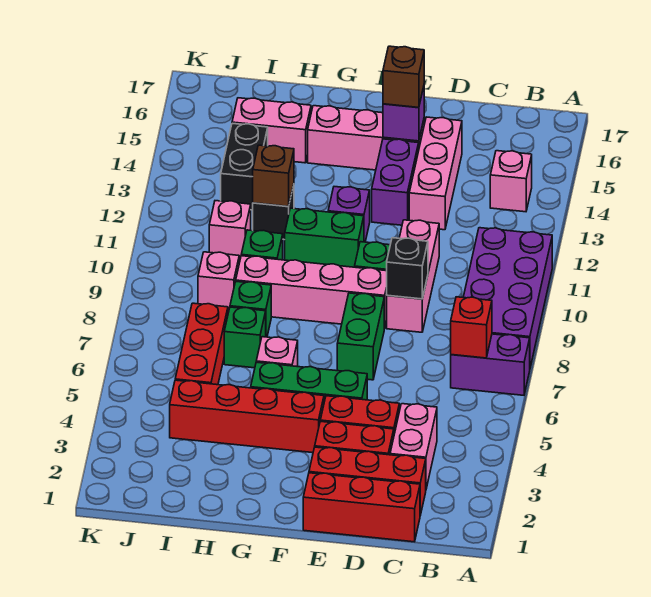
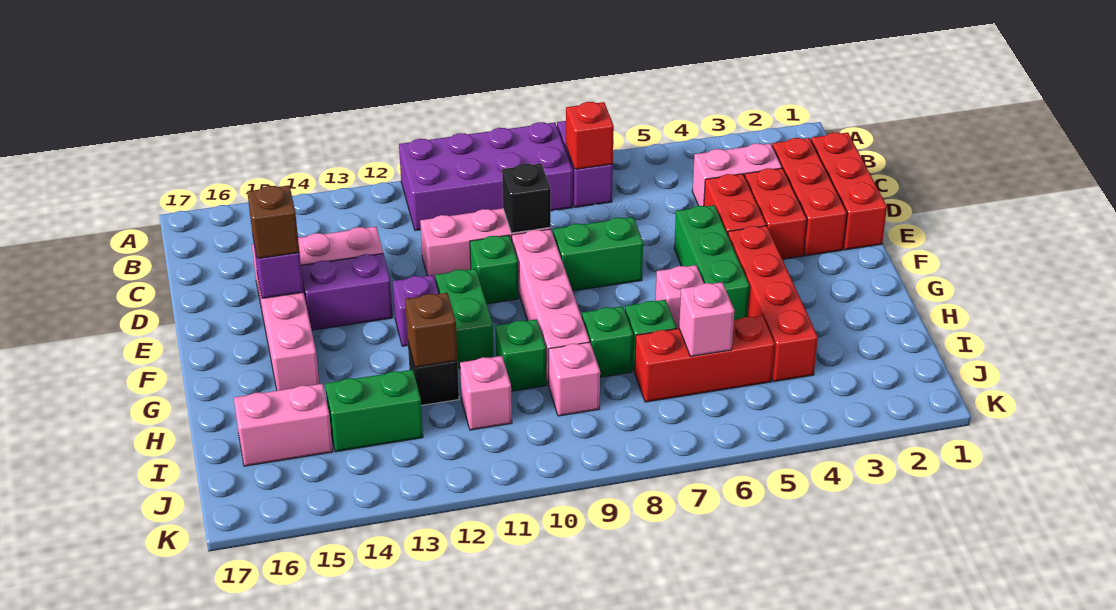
pink 1x1 brick [490,151,532,212] -> pink 1x1 brick moved to [679,282,735,356]
pink 1x2 brick [232,98,311,163] -> pink 1x2 brick turned to [234,384,333,466]
black 1x2 brick [221,123,268,210] -> green 1x2 brick [325,370,423,452]

